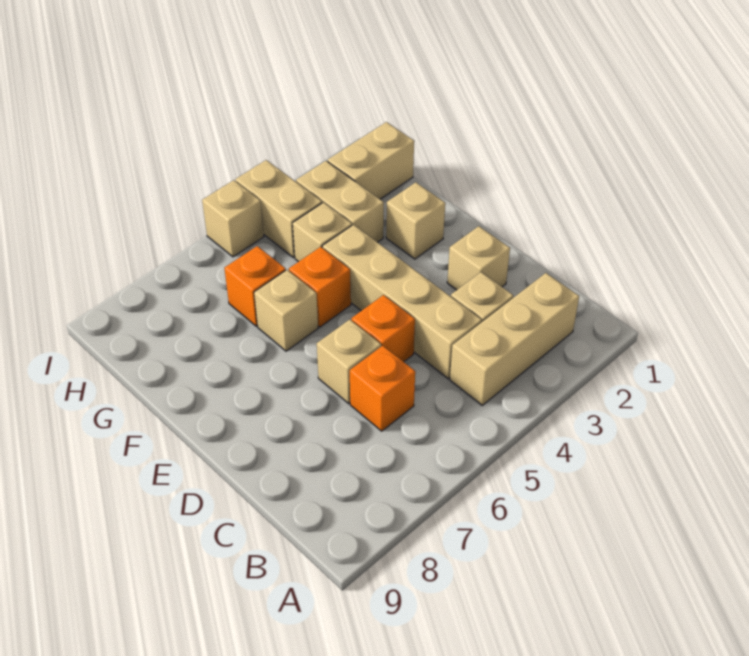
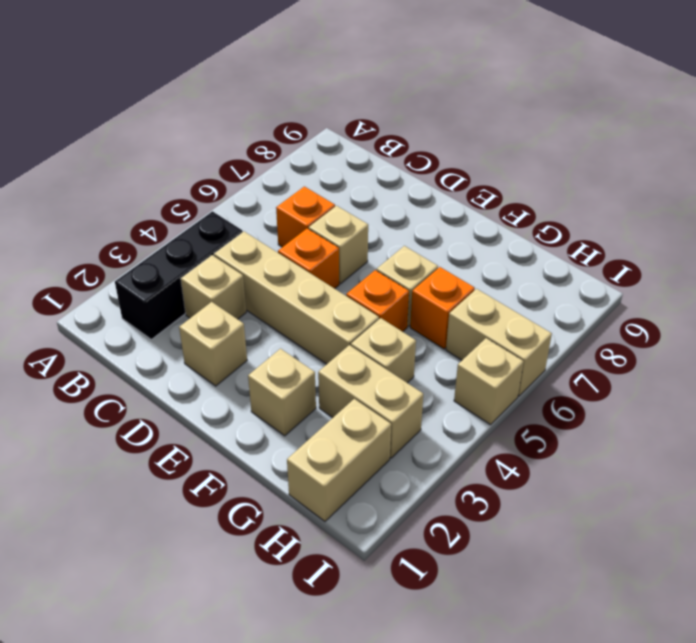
tan 1x3 brick [450,273,579,405] -> black 1x3 brick [115,211,243,339]
tan 1x2 brick [235,160,322,258] -> tan 1x2 brick moved to [446,289,552,396]

